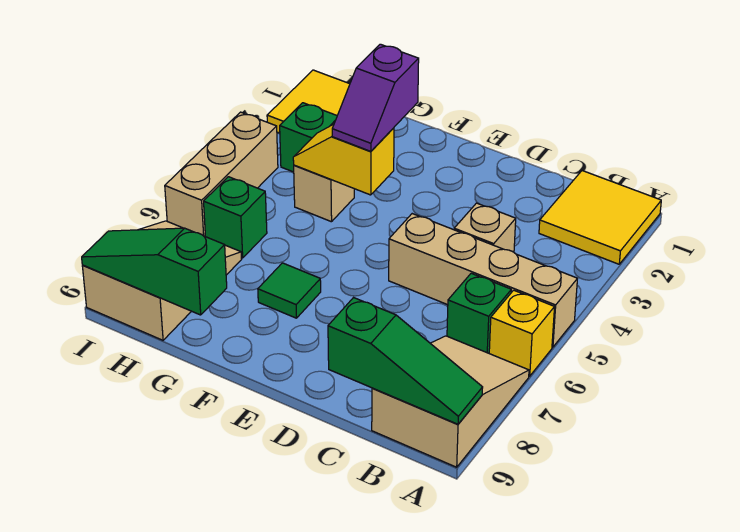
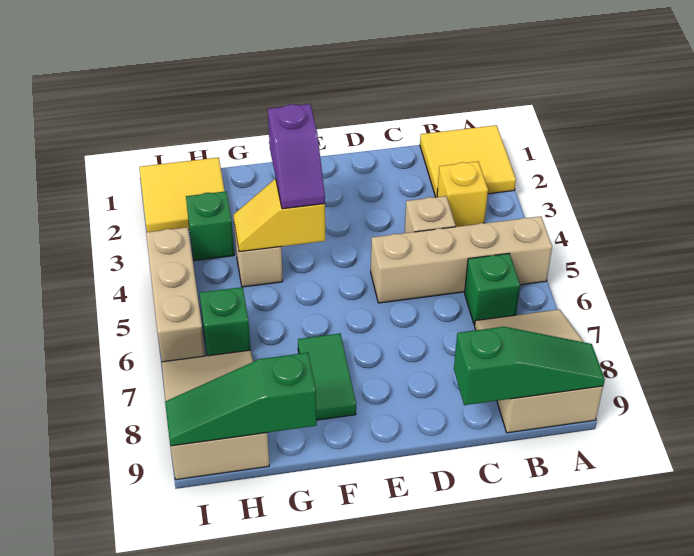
yellow 1x1 brick [489,290,555,376] -> yellow 1x1 brick moved to [437,162,488,227]
green 1x1 tile [258,263,321,318] -> green 1x2 tile [298,334,356,420]

